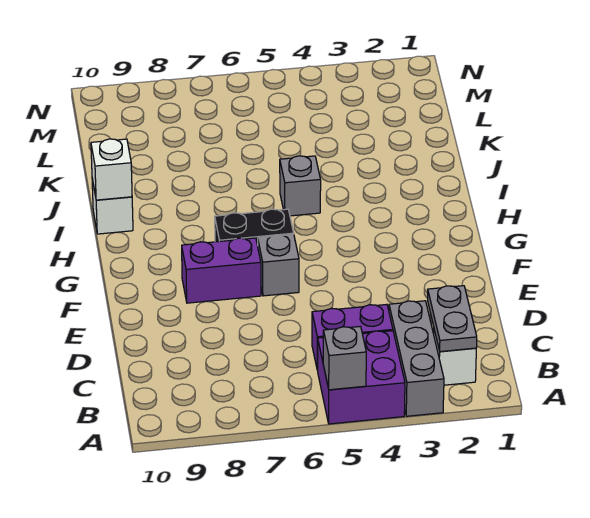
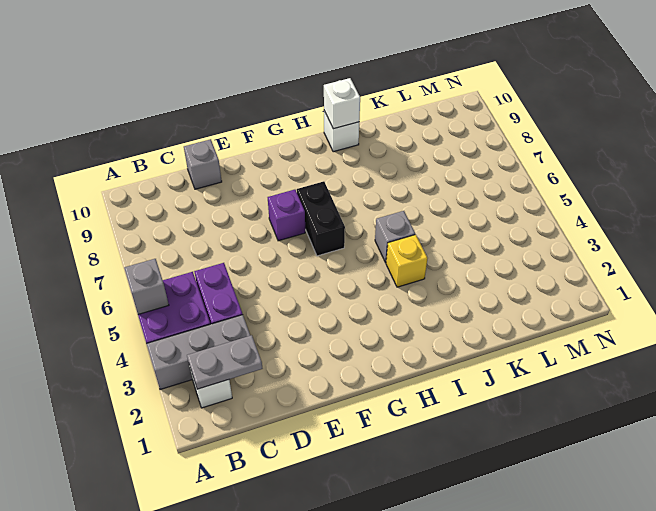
grey 1x1 brick [258,234,299,296] -> grey 1x1 brick moved to [184,139,222,189]
purple 1x2 brick [182,238,261,303] -> purple 1x1 brick [268,190,305,241]
none -> yellow 1x1 brick [386,235,428,287]

